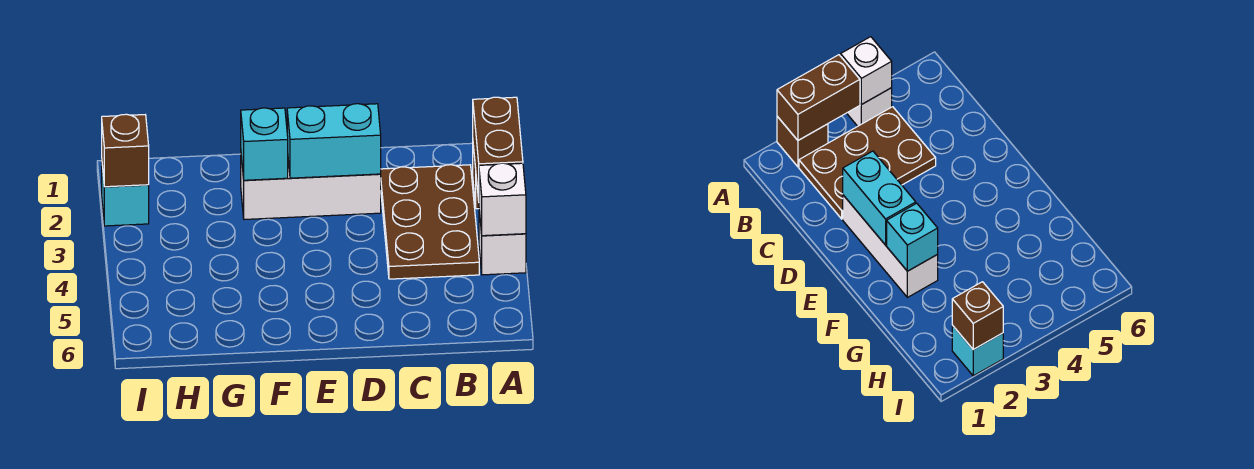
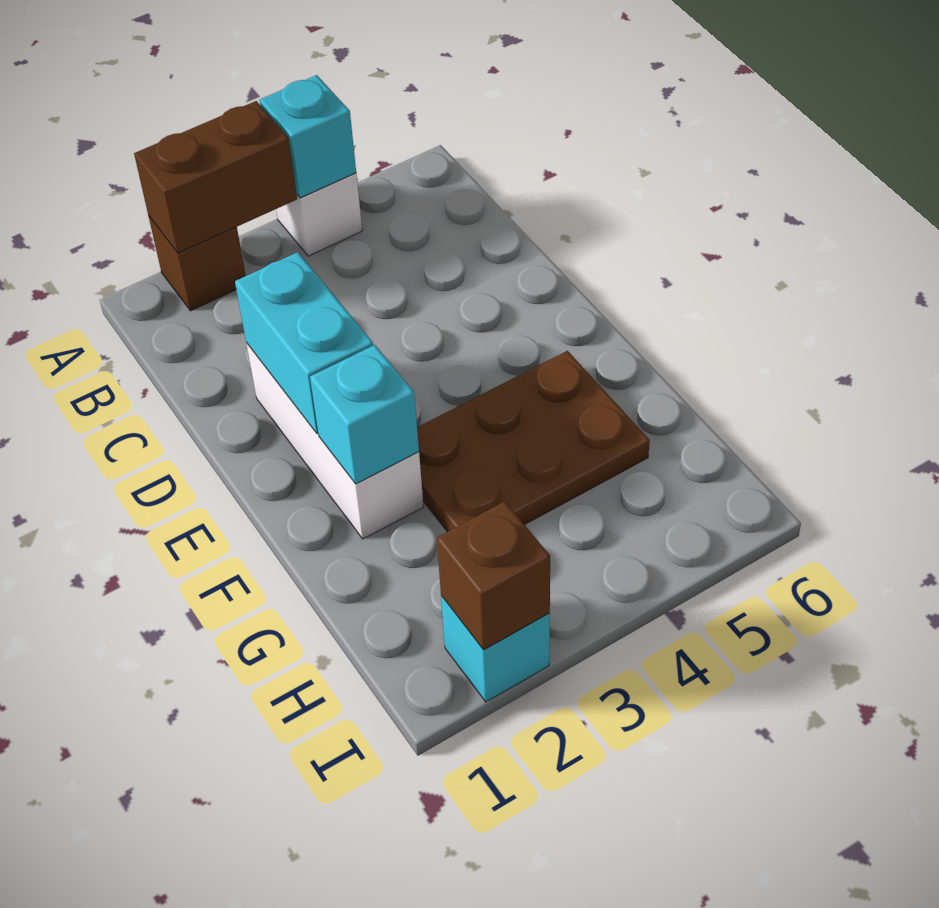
white 1x1 brick [479,163,526,236] -> cyan 1x1 brick [259,75,356,198]
brown 2x3 plate [381,165,479,279] -> brown 2x3 plate moved to [417,351,650,532]

